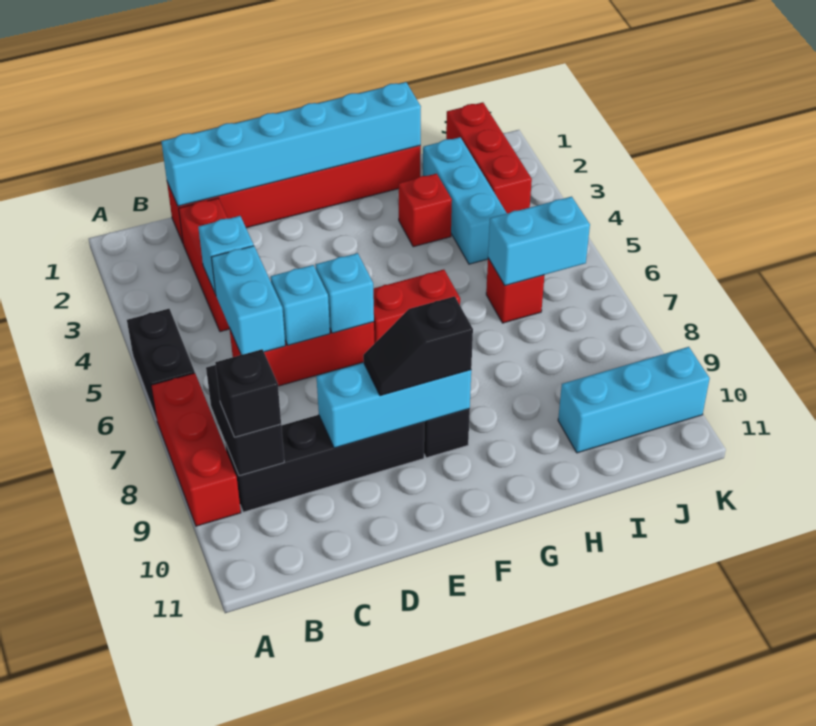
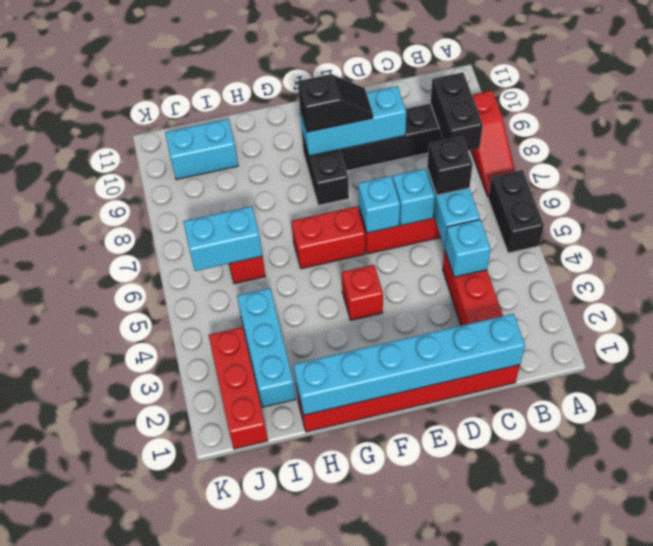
red 1x3 brick [151,373,241,526] -> red 1x3 slope [471,91,515,197]
black 1x1 brick [215,349,281,437] -> black 1x1 brick moved to [427,136,473,195]
red 1x1 brick [399,174,452,247] -> red 1x1 brick moved to [342,265,383,320]
cyan 1x3 brick [558,347,710,453] -> cyan 1x2 brick [165,119,238,180]

